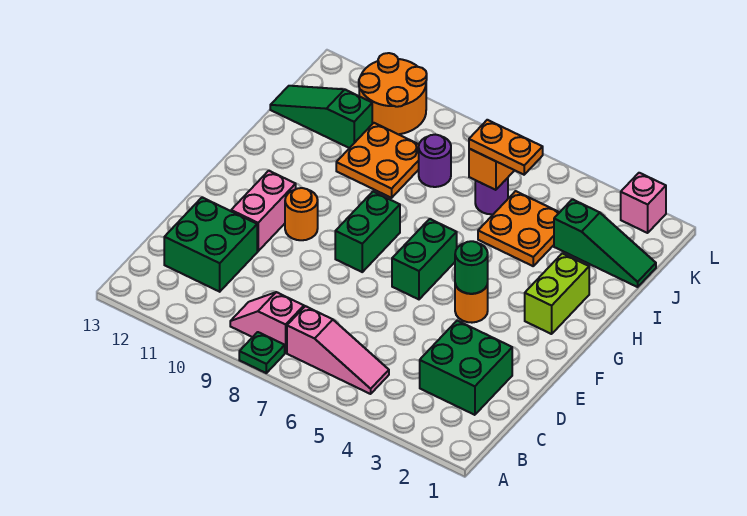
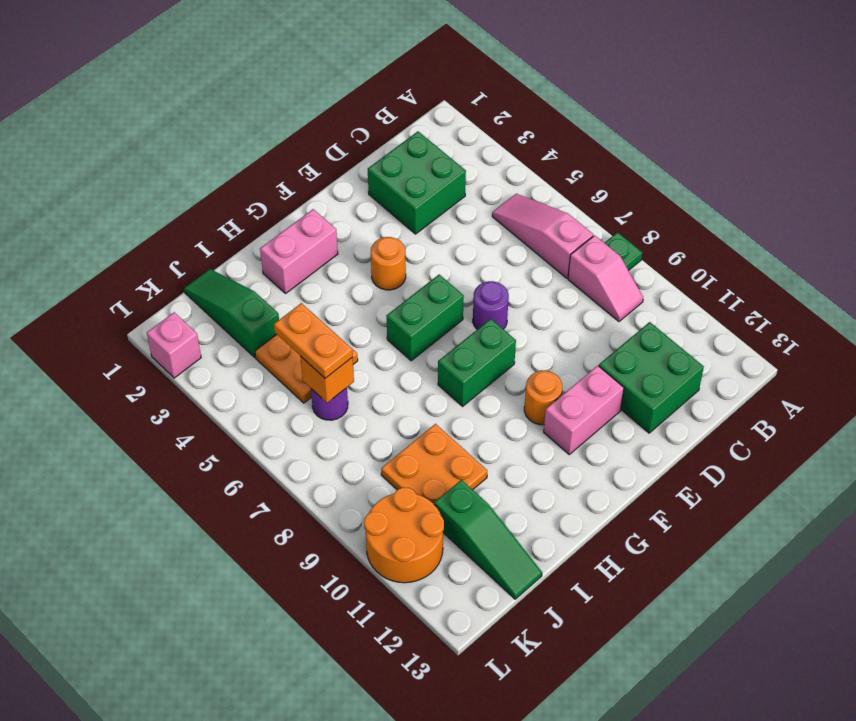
green 1x1 round brick [455,241,488,294] -> none
lime 1x2 brick [525,253,589,334] -> pink 1x2 brick [260,209,338,293]
purple 1x1 round brick [419,134,451,187] -> purple 1x1 round brick moved to [473,281,509,329]

